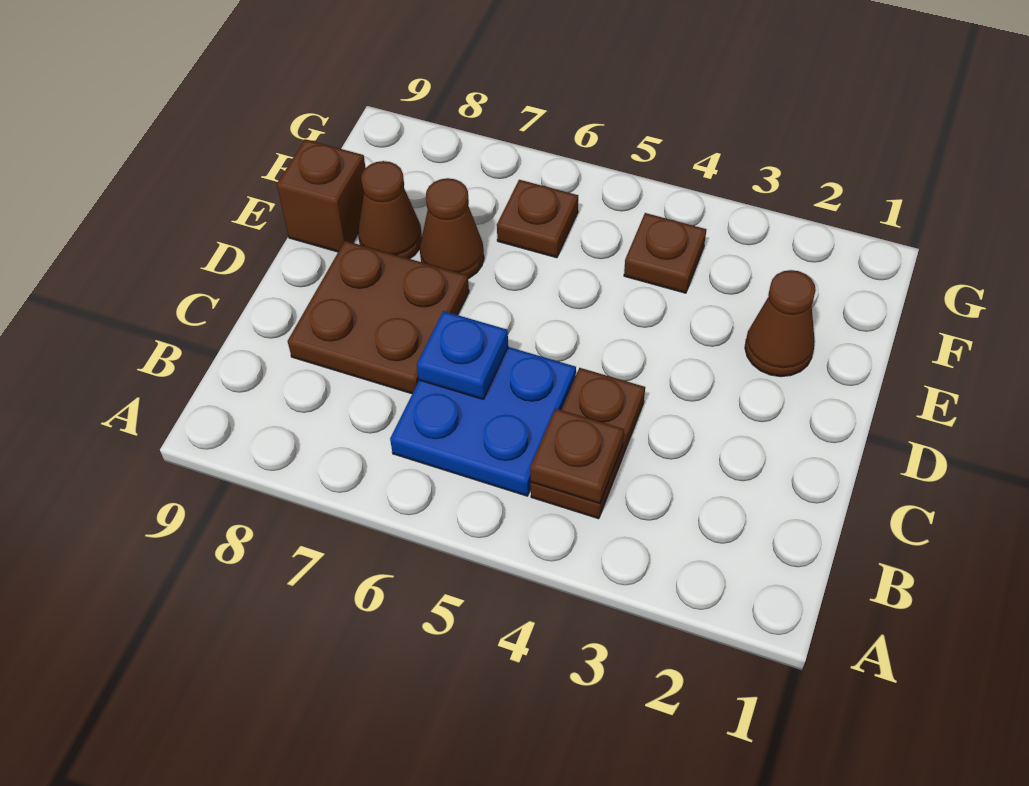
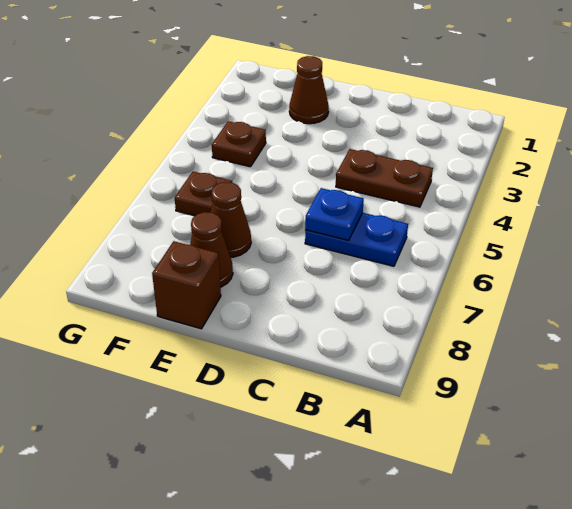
brown 1x1 plate [530,409,624,503] -> none
blue 2x2 plate [390,347,576,496] -> blue 1x2 plate [305,213,408,266]
brown 2x2 plate [288,241,469,394] -> none

